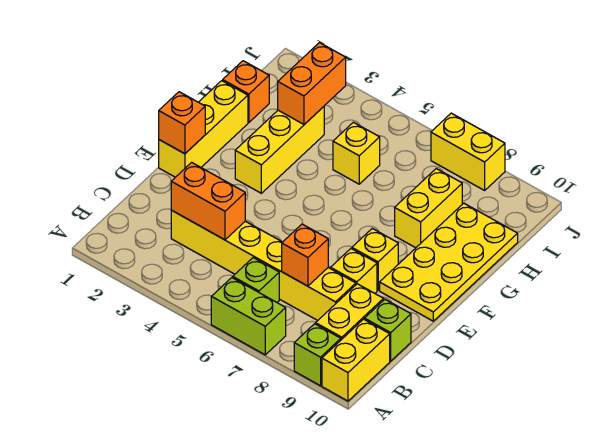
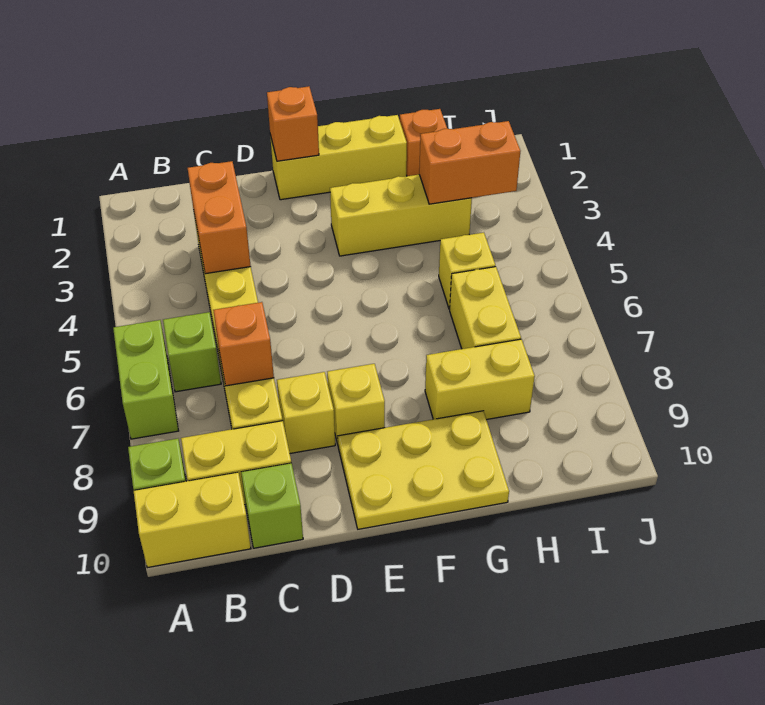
yellow 2x4 plate [380,203,518,321] -> yellow 2x3 plate [338,411,509,529]
yellow 1x2 brick [431,113,505,190] -> yellow 1x2 brick moved to [450,267,521,349]

